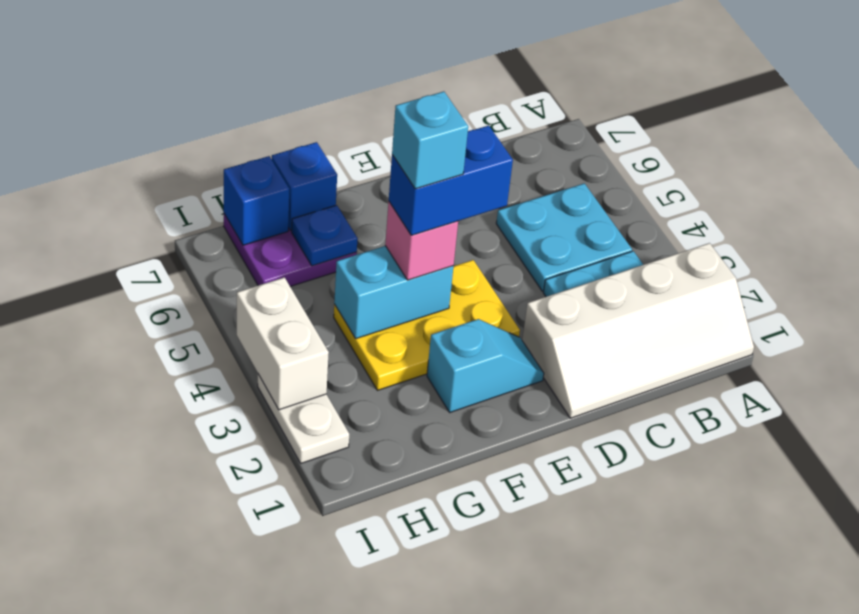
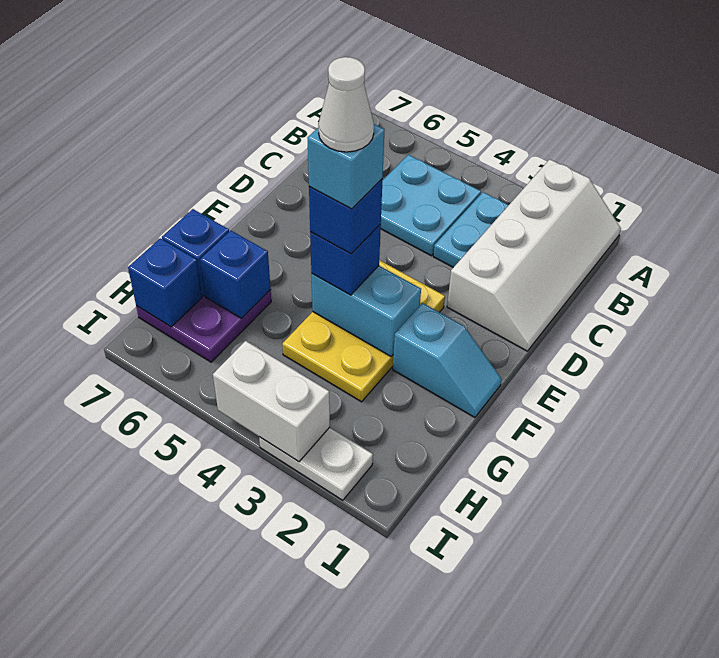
cyan 1x2 slope [427,319,544,412] -> cyan 1x2 slope turned to [393,303,502,417]
blue 1x2 brick [389,125,513,235] -> blue 1x1 brick [309,179,383,254]
cyan 1x2 brick [334,246,454,339] -> cyan 1x2 brick turned to [311,266,421,357]
pink 1x1 brick [385,202,458,280] -> blue 1x1 brick [310,224,381,295]
none -> white 1x1 cone [318,57,374,152]
blue 1x1 plate [292,205,358,266] -> blue 1x1 brick [200,230,271,318]

